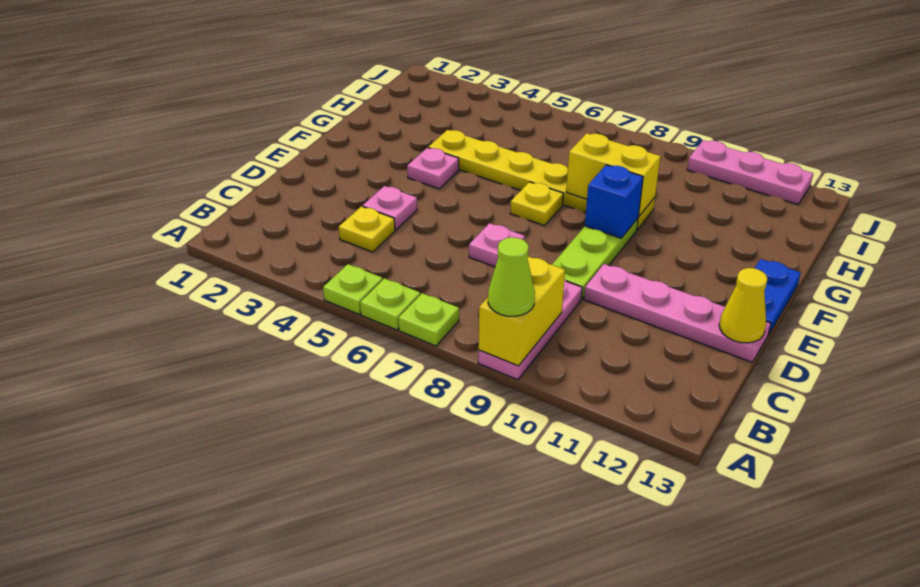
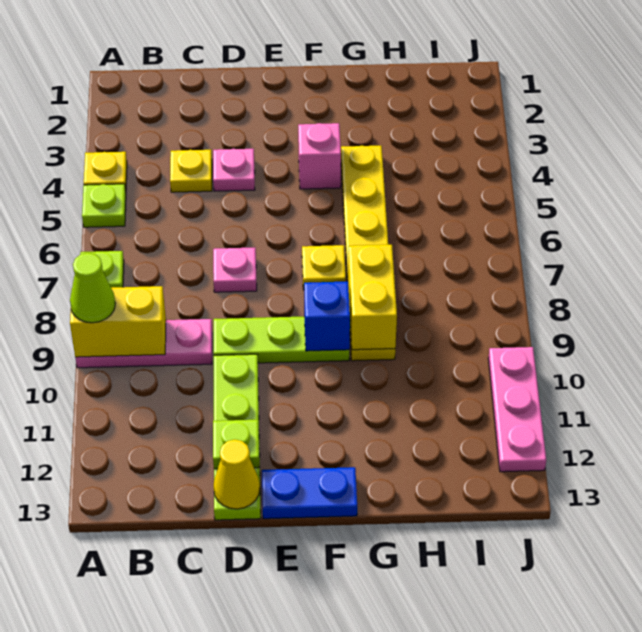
none -> yellow 1x1 plate [84,152,127,190]
lime 1x1 plate [360,278,420,330] -> lime 1x1 plate moved to [213,420,259,469]
pink 1x4 plate [584,264,771,362] -> lime 1x4 plate [214,354,261,520]
pink 1x1 plate [407,148,459,189] -> pink 1x1 brick [298,123,341,189]

